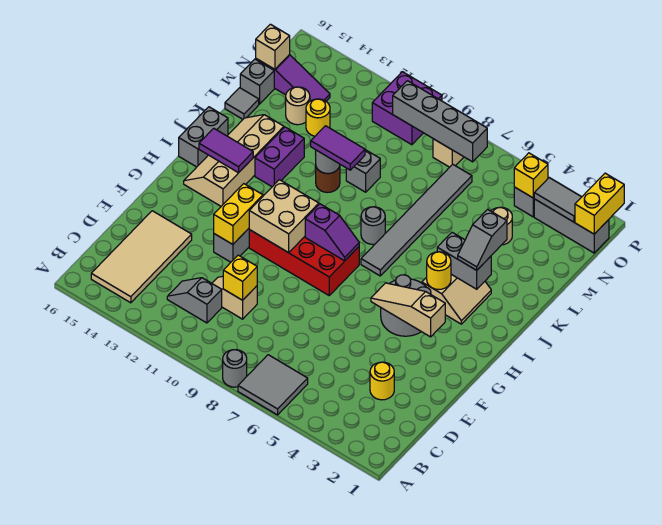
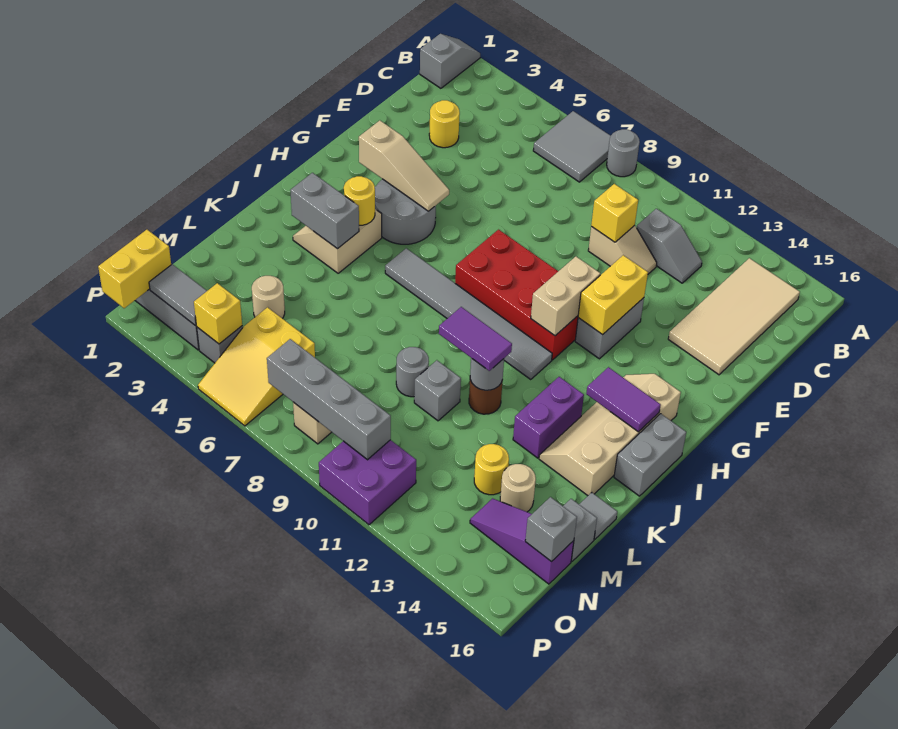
tan 2x2 brick [249,180,319,253] -> tan 1x2 brick [531,257,600,336]
purple 1x2 slope [305,204,359,261] -> none
tan 2x4 slope [184,115,284,206] -> tan 2x4 slope turned to [539,374,681,496]
grey 1x6 tile [361,164,472,276] -> grey 1x6 tile turned to [385,248,552,379]
grey 1x2 slope [458,209,507,270] -> grey 1x2 slope moved to [420,34,480,88]
grey 1x1 round brick [361,207,385,244] -> grey 1x1 round brick moved to [396,347,429,397]
none -> yellow 2x3 slope [198,307,315,426]
tan 1x1 brick [256,24,290,69] -> grey 1x1 brick [525,497,577,562]

